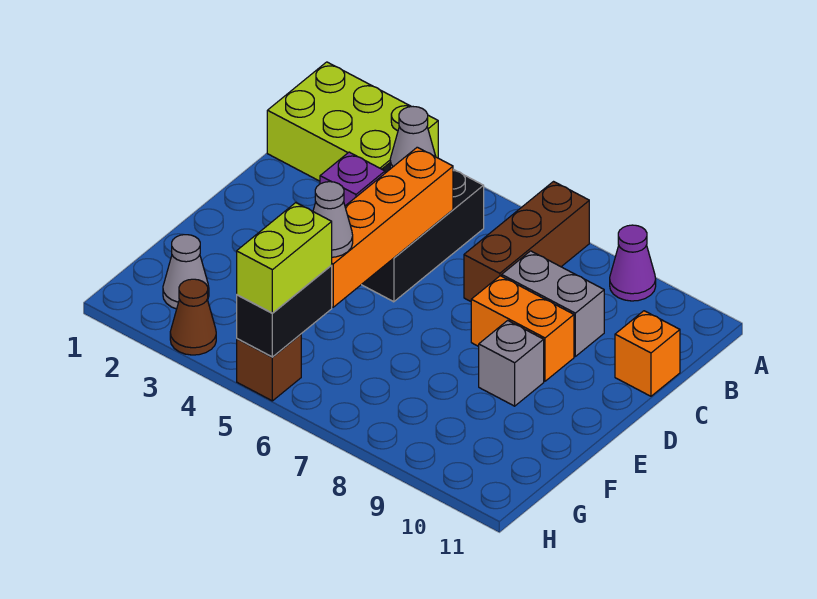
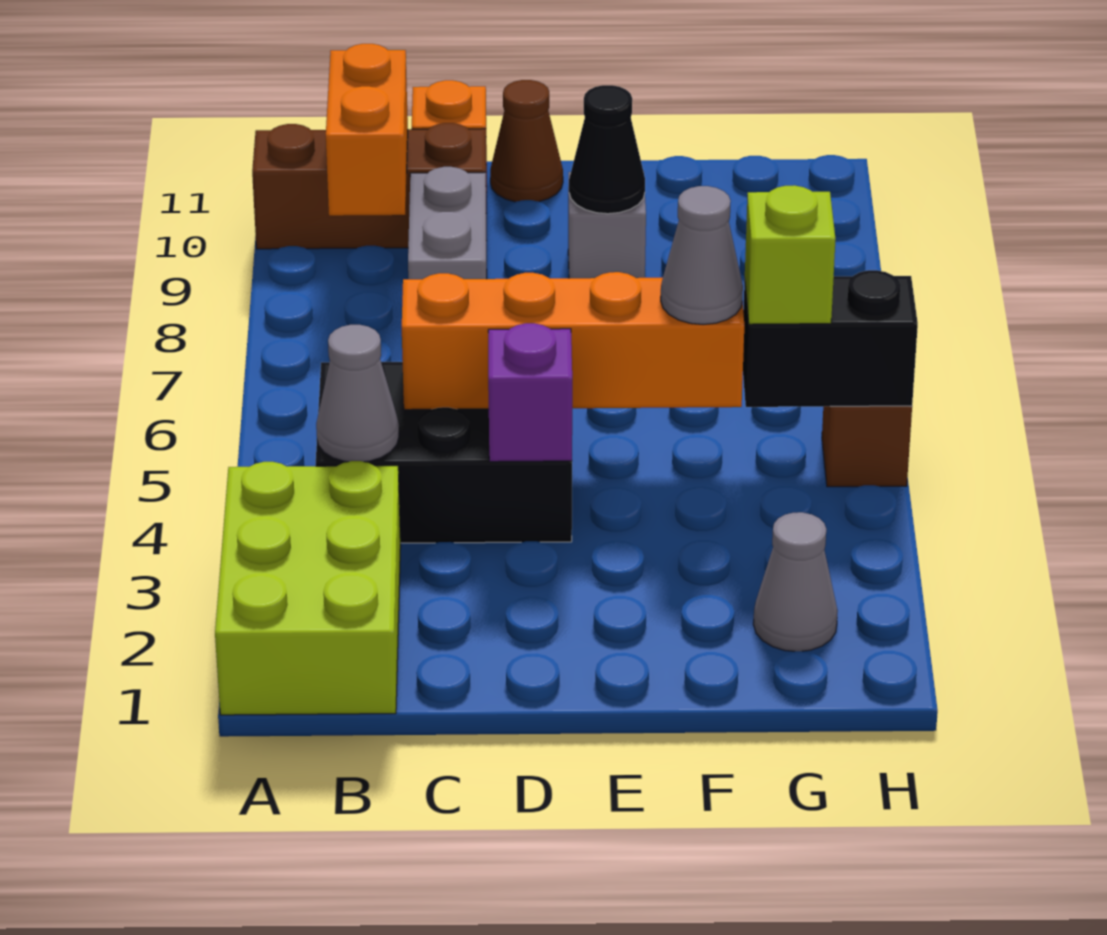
brown 1x3 brick [464,182,589,301] -> brown 1x3 brick moved to [252,123,487,249]
purple 1x1 cone [610,225,656,301] -> none
orange 1x2 brick [471,276,574,381] -> orange 1x2 brick moved to [326,44,408,216]
none -> black 1x1 cone [569,85,645,214]
lime 1x2 brick [237,203,332,313] -> lime 1x1 brick [745,185,836,324]
brown 1x1 cone [170,279,216,355] -> brown 1x1 cone moved to [490,80,563,202]

